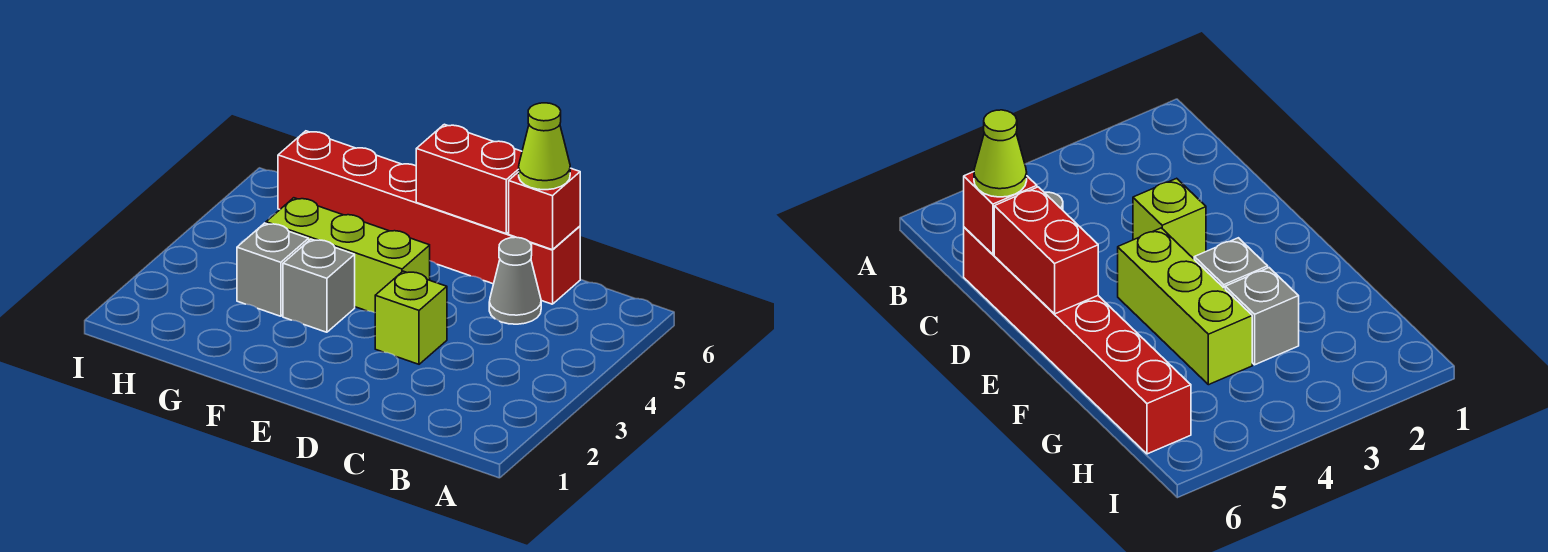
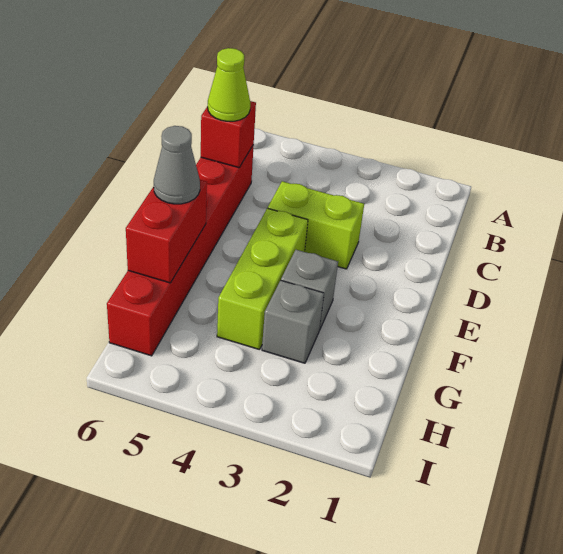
grey 1x1 cone [489,237,541,324] -> grey 1x1 cone moved to [154,126,200,204]
lime 1x1 brick [375,271,447,364] -> lime 1x2 brick [268,181,364,269]
red 1x2 brick [416,124,522,233] -> red 1x2 brick moved to [126,180,207,283]

